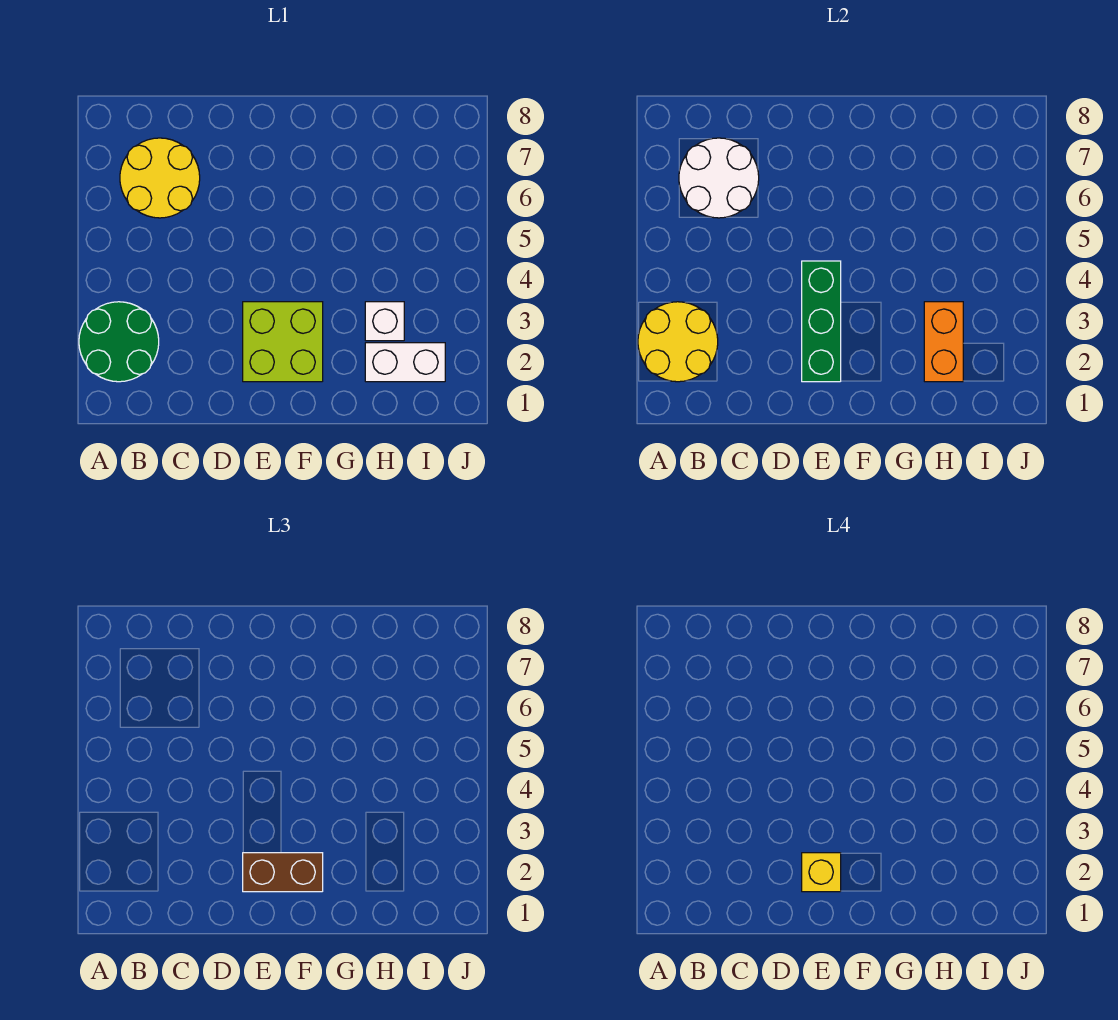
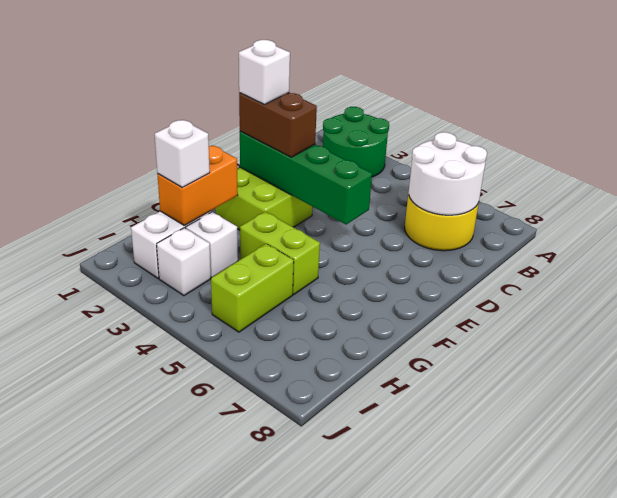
yellow 2x2 round brick [638,302,718,382] -> none
green 1x3 brick [802,261,841,382] -> green 1x4 brick [240,131,372,224]
brown 1x2 brick [243,853,323,892] -> brown 1x2 brick turned to [239,93,317,157]
yellow 1x1 brick [802,853,841,892] -> white 1x1 brick [239,40,290,105]
none -> lime 1x2 brick [240,212,320,294]
orange 1x2 brick [924,302,963,382] -> orange 1x2 brick turned to [157,145,238,225]
none -> white 1x1 brick [155,120,210,188]
none -> lime 1x2 brick [211,244,294,332]
none -> white 1x1 brick [157,228,211,296]

